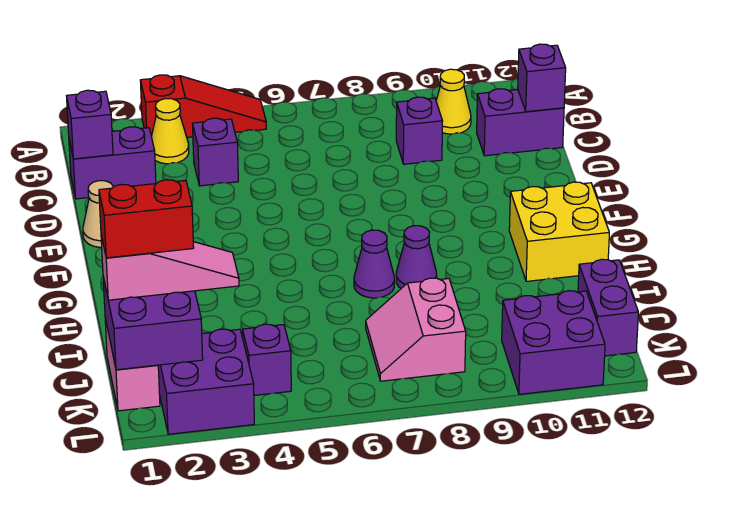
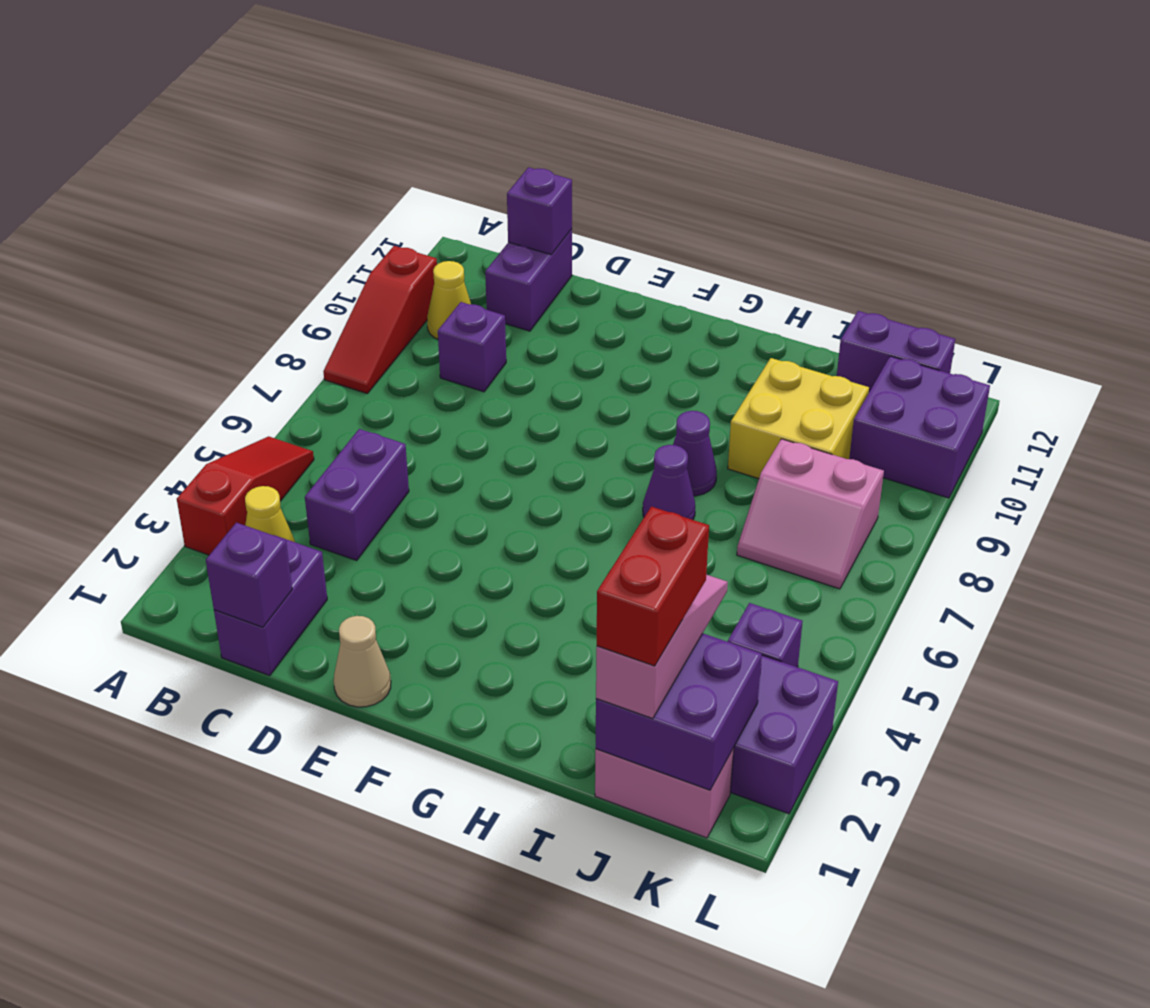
none -> red 1x3 slope [323,246,437,393]
purple 1x1 brick [192,118,238,186] -> purple 1x2 brick [305,429,409,560]
yellow 2x2 brick [509,182,609,281] -> yellow 2x2 brick moved to [728,358,869,479]

